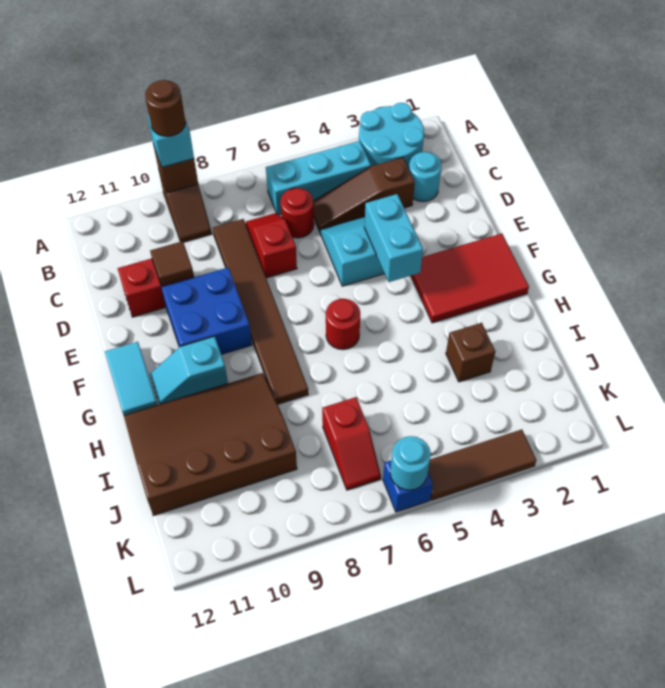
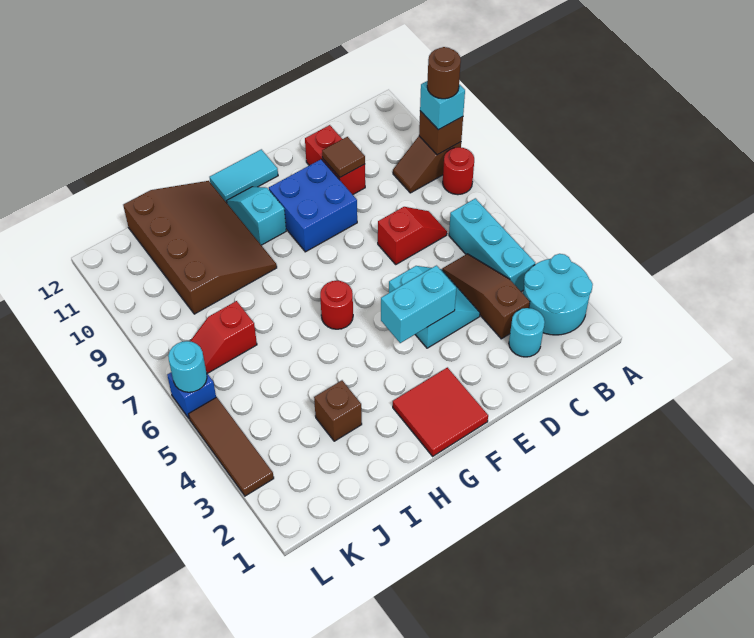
red 1x1 round brick [280,188,314,238] -> red 1x1 round brick moved to [443,147,474,195]
brown 1x6 tile [213,219,308,404] -> none
red 2x3 tile [411,233,529,323] -> red 2x2 tile [393,367,488,456]

